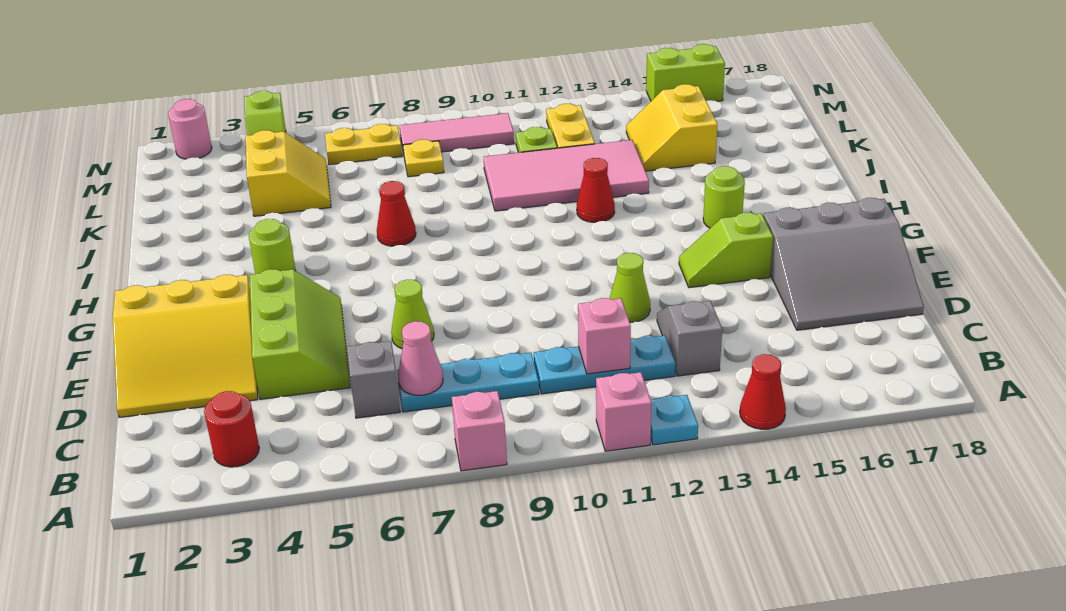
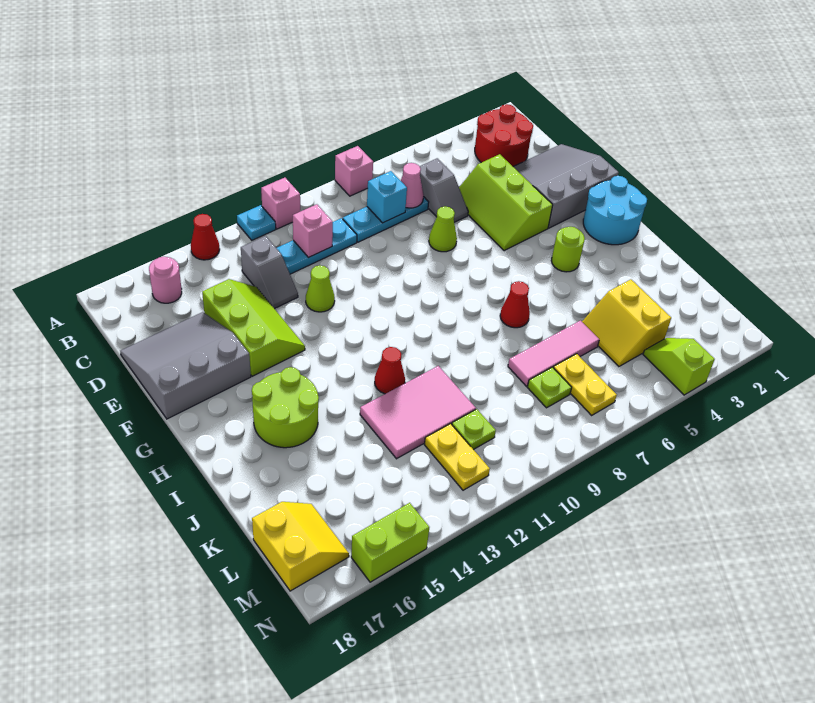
red 1x1 round brick [204,391,259,467] -> red 2x2 round brick [475,104,533,166]
none -> cyan 1x1 brick [367,171,407,223]
yellow 3x3 slope [113,275,258,418] -> grey 3x3 slope [513,144,619,228]
lime 1x2 slope [679,213,773,288] -> lime 2x3 slope [202,279,305,376]
none -> cyan 2x2 round brick [583,176,647,245]
lime 1x1 round brick [703,166,745,228] -> lime 2x2 round brick [252,367,319,448]
pink 2x4 tile [484,140,649,211] -> pink 2x3 tile [360,366,476,459]
yellow 2x2 slope [626,84,717,171] -> yellow 2x2 slope moved to [252,502,349,591]
yellow 1x1 plate [403,139,444,177] -> lime 1x1 plate [527,367,572,408]
yellow 1x2 plate [325,124,402,165] -> yellow 1x2 plate turned to [553,354,617,415]
pink 1x3 tile [400,113,514,153] -> pink 1x3 tile moved to [508,321,599,386]
pink 1x1 round brick [168,99,212,159] -> pink 1x1 round brick moved to [149,257,182,303]

